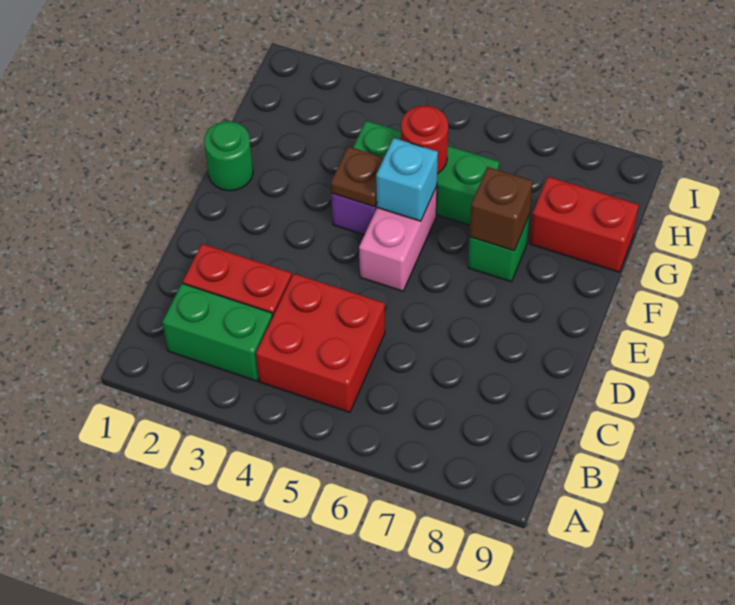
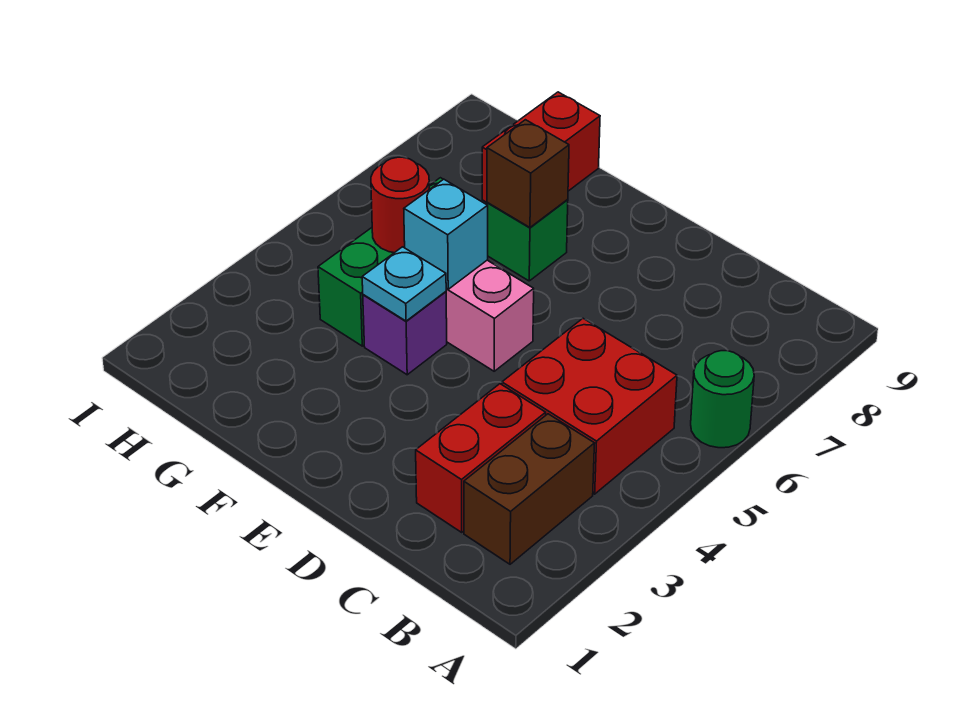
green 1x2 brick [162,283,273,381] -> brown 1x2 brick [464,414,594,564]
green 1x1 round brick [204,121,253,191] -> green 1x1 round brick moved to [691,351,754,448]
brown 1x1 plate [331,146,384,207] -> cyan 1x1 plate [362,247,446,321]

